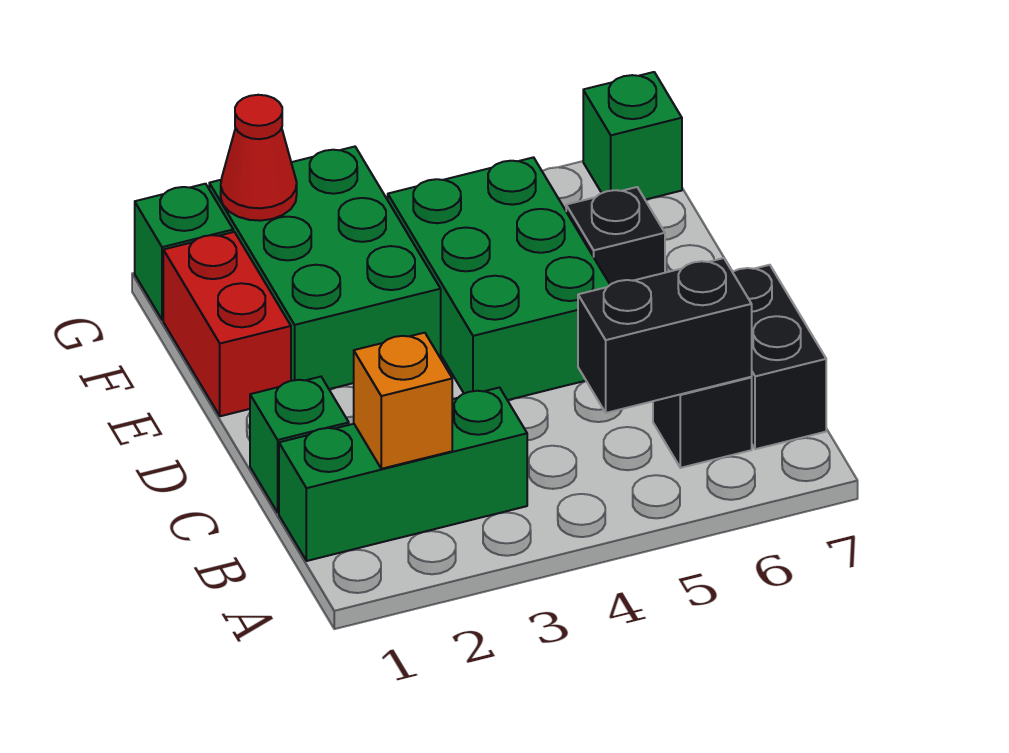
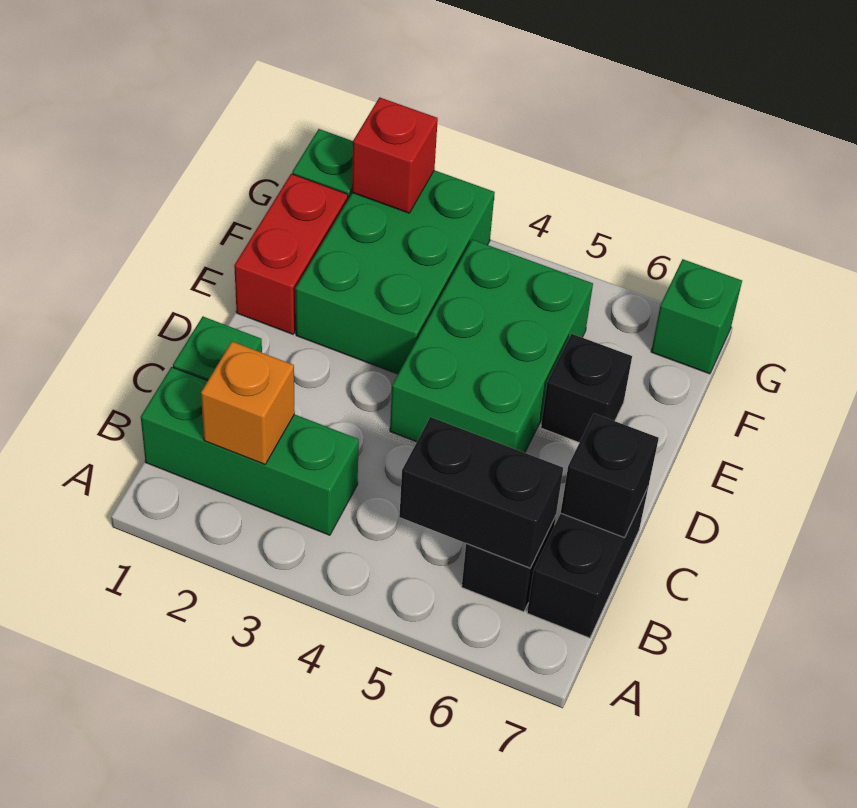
none -> black 1x1 brick [561,414,659,538]
red 1x1 cone [221,95,297,221] -> red 1x1 brick [352,97,438,213]

